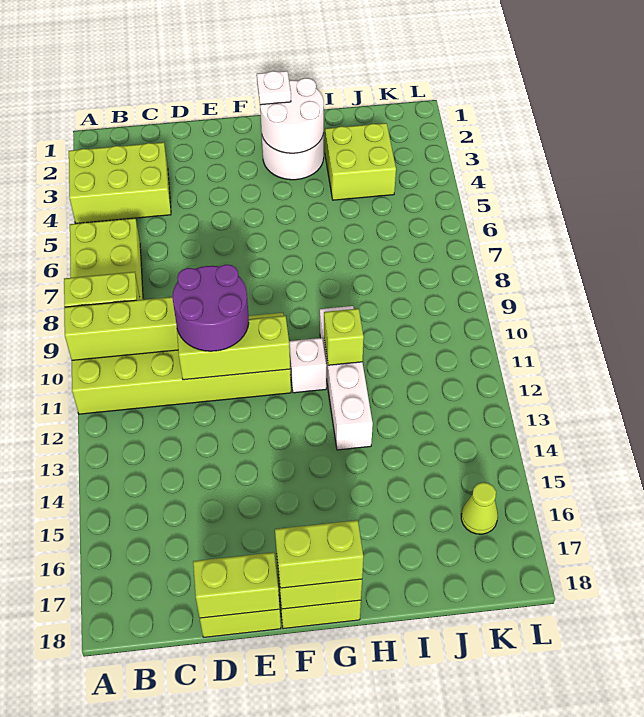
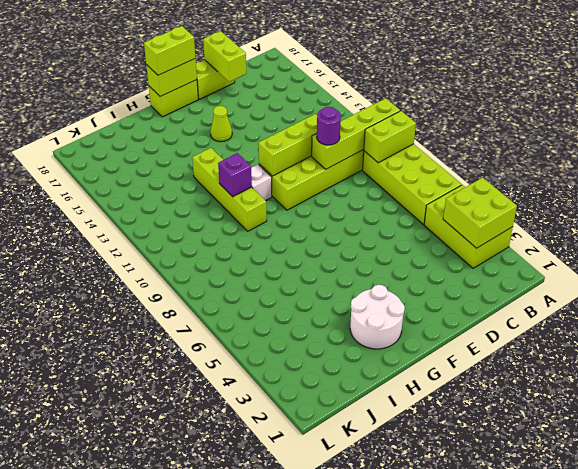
lime 2x3 brick [69,142,171,224] -> lime 2x3 brick turned to [424,185,513,268]
purple 2x2 round brick [172,264,249,351] -> purple 1x1 round brick [317,107,341,145]
lime 1x2 brick [193,552,280,618] -> lime 1x2 brick turned to [203,31,246,82]
white 2x2 round brick [260,78,324,153] -> none
white 1x1 plate [257,71,291,105] -> none
white 1x4 brick [320,306,373,450] -> lime 1x4 brick [192,148,267,231]
lime 1x1 brick [324,309,364,365] -> purple 1x1 brick [218,153,252,197]
lime 2x2 brick [325,123,396,200] -> lime 2x2 brick moved to [443,178,517,248]
lime 1x1 cone [461,482,498,534] -> lime 1x1 cone moved to [210,106,232,142]

